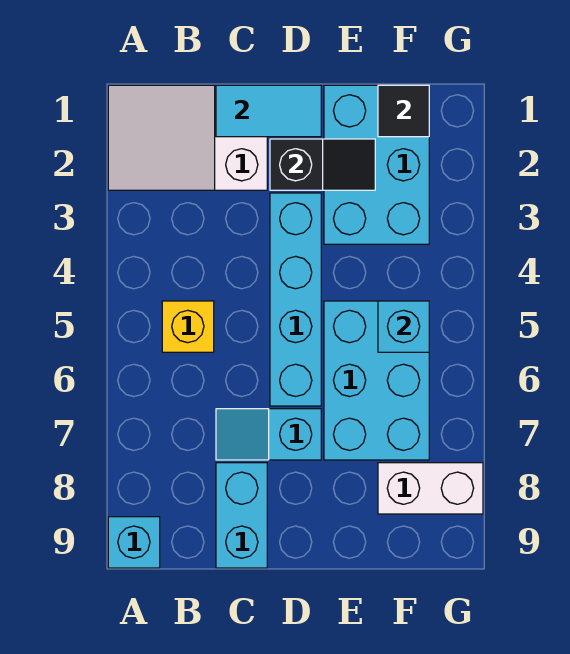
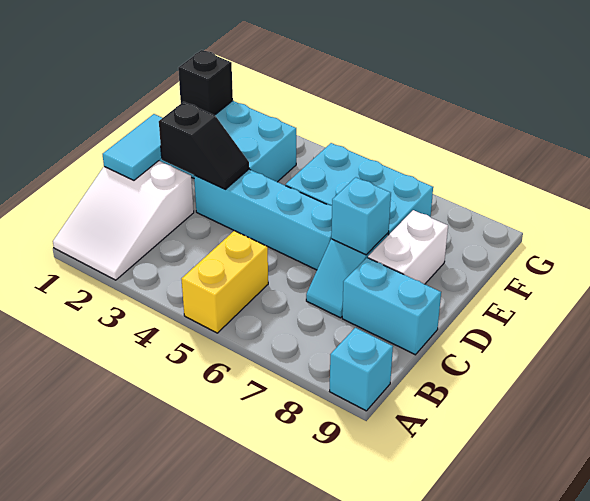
yellow 1x1 brick [162,301,214,352] -> yellow 1x2 brick [182,231,268,333]
black 1x2 slope [270,139,375,190] -> black 1x2 slope turned to [159,102,249,189]
black 1x1 tile [378,85,429,137] -> black 1x1 brick [178,50,233,115]
cyan 1x1 brick [378,301,429,352] -> cyan 1x1 brick moved to [331,177,391,255]
white 1x2 brick [378,463,483,514] -> white 1x2 brick moved to [368,210,448,284]

